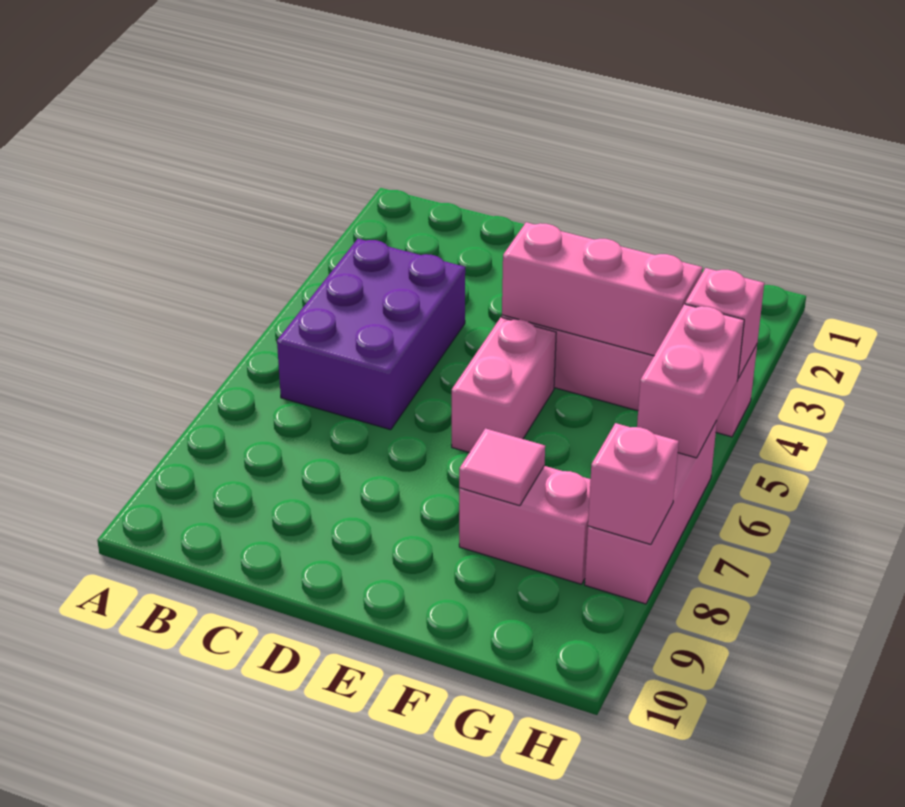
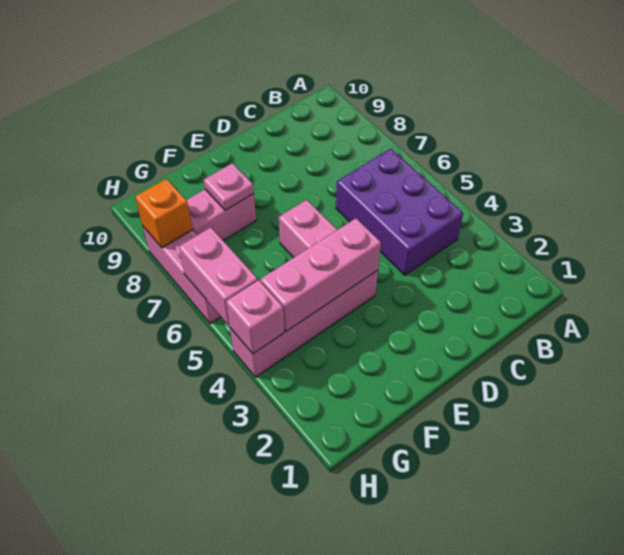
pink 1x1 tile [459,428,545,506] -> pink 1x1 plate [204,163,254,210]
pink 1x1 brick [588,423,679,544] -> orange 1x1 brick [135,179,192,248]

